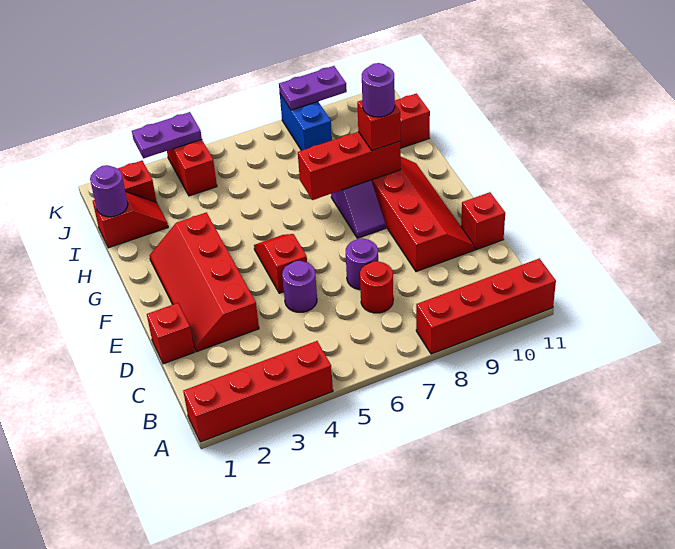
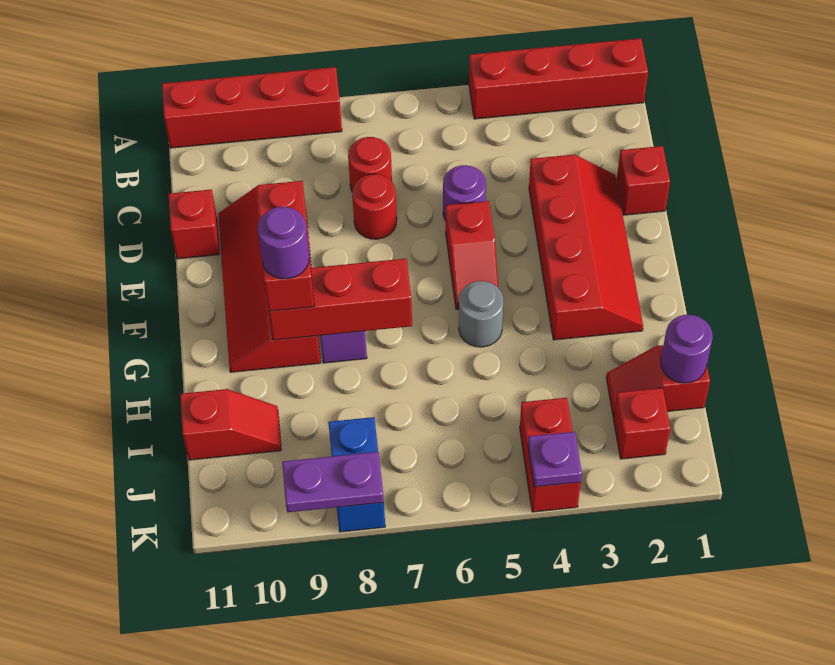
purple 1x1 round brick [346,238,378,290] -> red 1x1 round brick [352,174,397,239]
none -> grey 1x1 round brick [459,281,504,347]
purple 1x2 plate [132,112,202,158] -> purple 1x1 plate [528,432,582,487]

